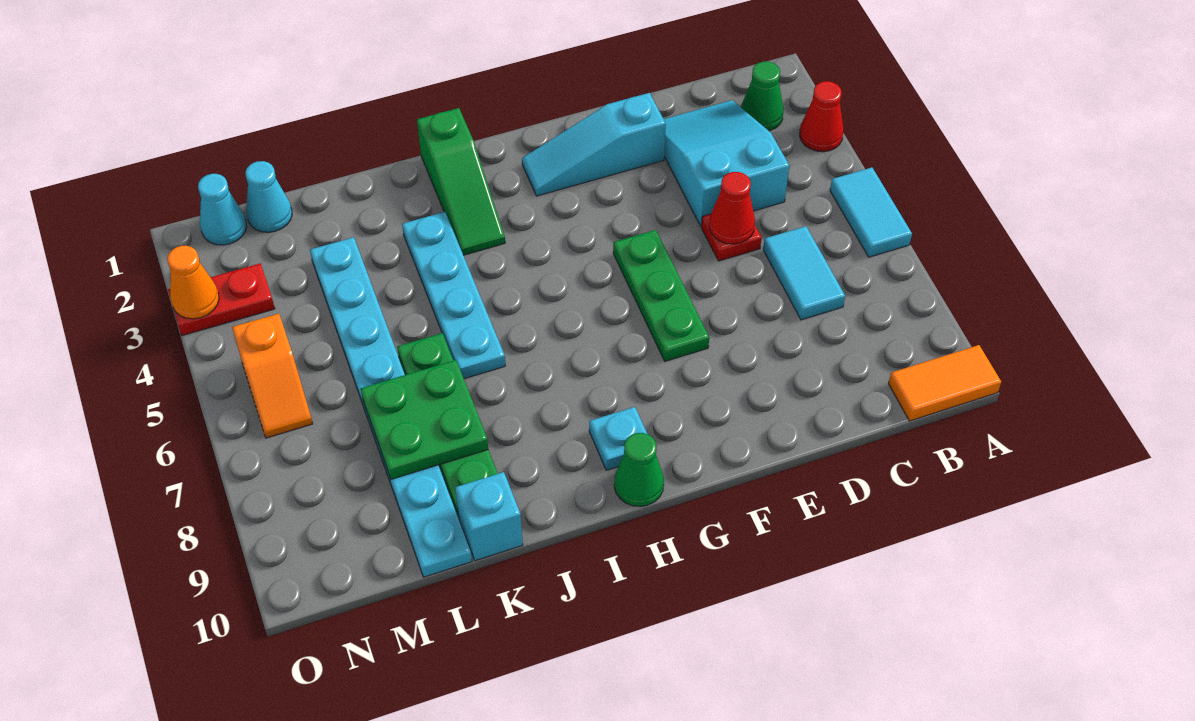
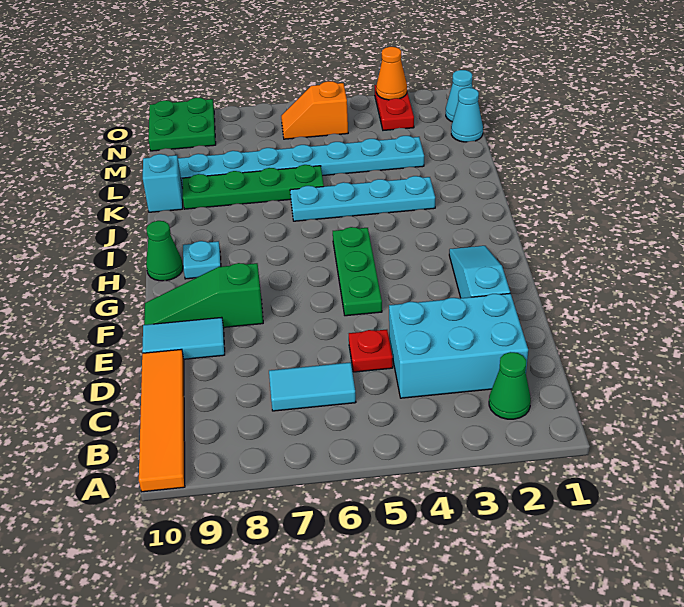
red 1x1 cone [800,81,843,152] -> none
cyan 1x2 tile [830,167,912,257] -> cyan 1x2 tile moved to [142,317,225,359]
orange 1x2 tile [889,345,1001,421] -> orange 1x4 tile [139,349,185,492]
cyan 2x3 slope [664,100,789,226] -> cyan 2x3 brick [389,293,528,398]
red 1x1 cone [709,172,755,244] -> none
green 1x3 plate [613,230,709,361] -> green 1x3 plate turned to [333,227,382,316]
green 1x3 slope [417,108,505,255] -> green 1x3 slope moved to [144,263,263,327]
green 2x2 plate [361,360,488,479] -> green 2x2 plate moved to [149,98,216,151]

